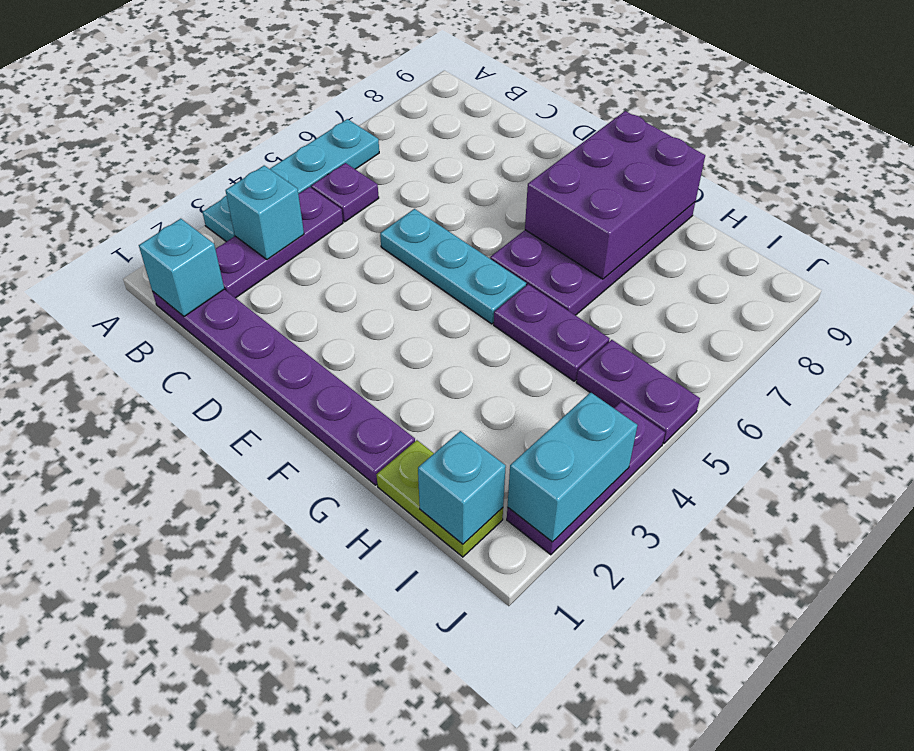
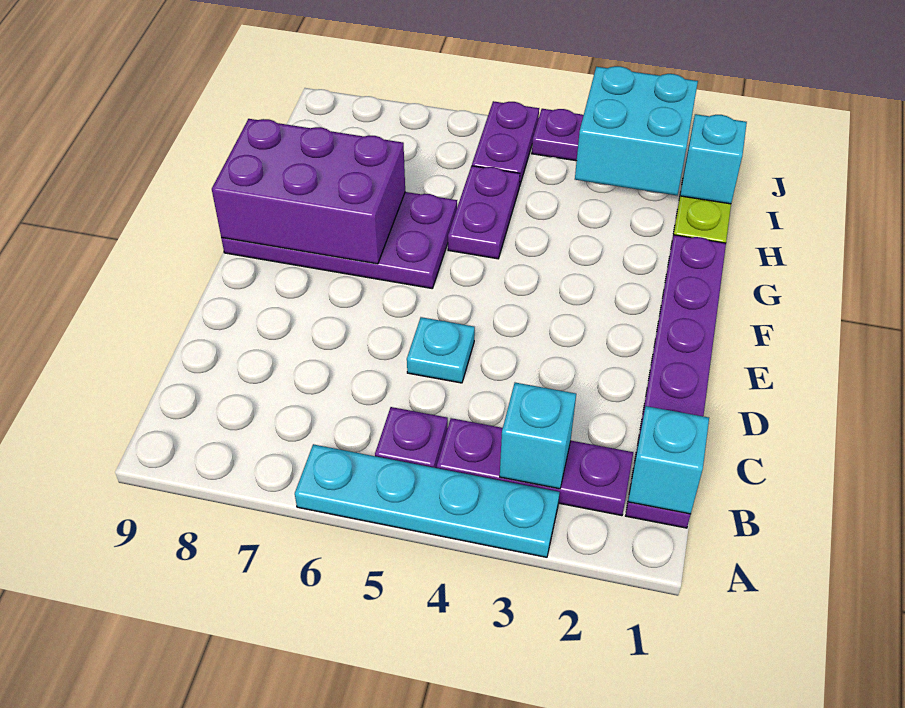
cyan 1x3 plate [380,209,526,324] -> cyan 1x1 plate [407,317,475,383]
cyan 1x2 brick [507,392,637,542] -> cyan 2x2 brick [575,66,698,195]

